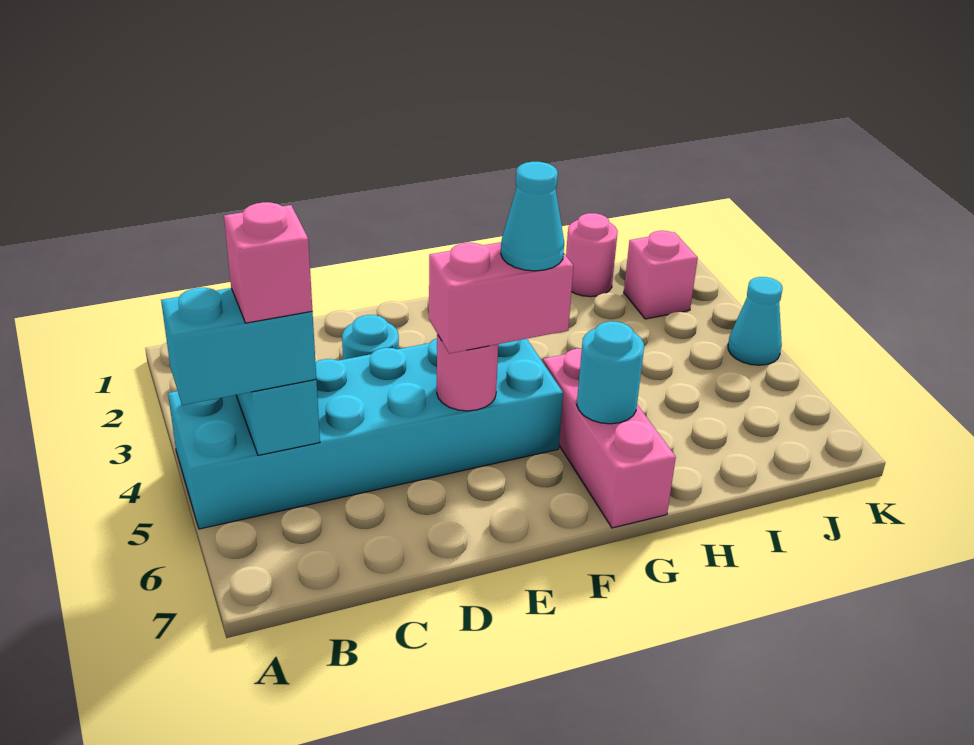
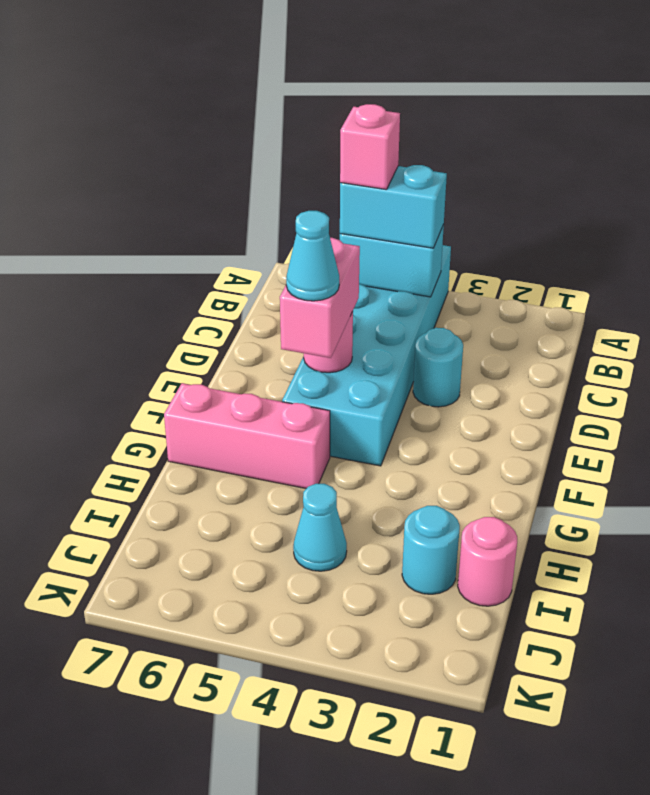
cyan 1x2 brick [161,288,316,405] -> cyan 1x2 brick turned to [340,165,447,248]
cyan 1x1 round brick [577,321,644,424] -> cyan 1x1 round brick moved to [402,506,460,594]
pink 1x1 brick [624,231,698,319] -> none
cyan 1x1 cone [728,277,783,365] -> cyan 1x1 cone moved to [293,484,347,571]

